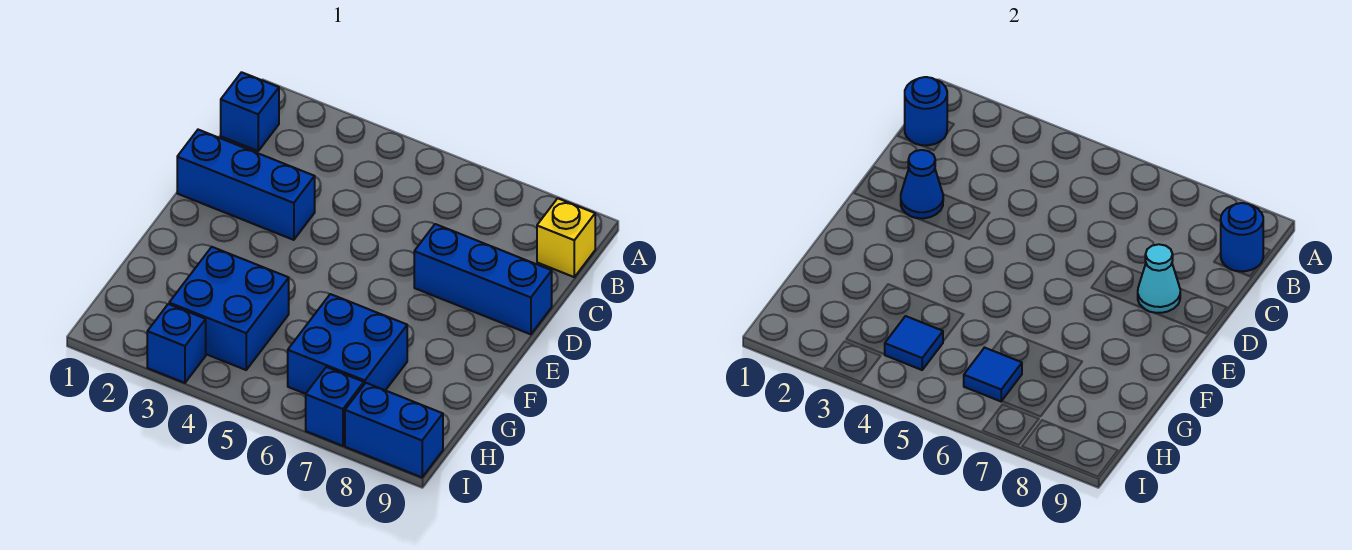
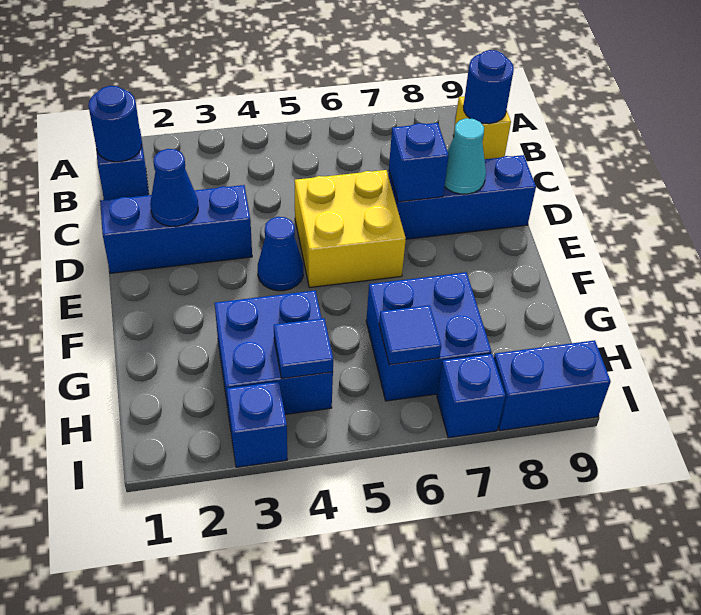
none -> yellow 2x2 brick [295,170,406,288]
none -> blue 1x1 brick [389,123,449,202]
none -> blue 1x1 cone [258,217,303,291]

